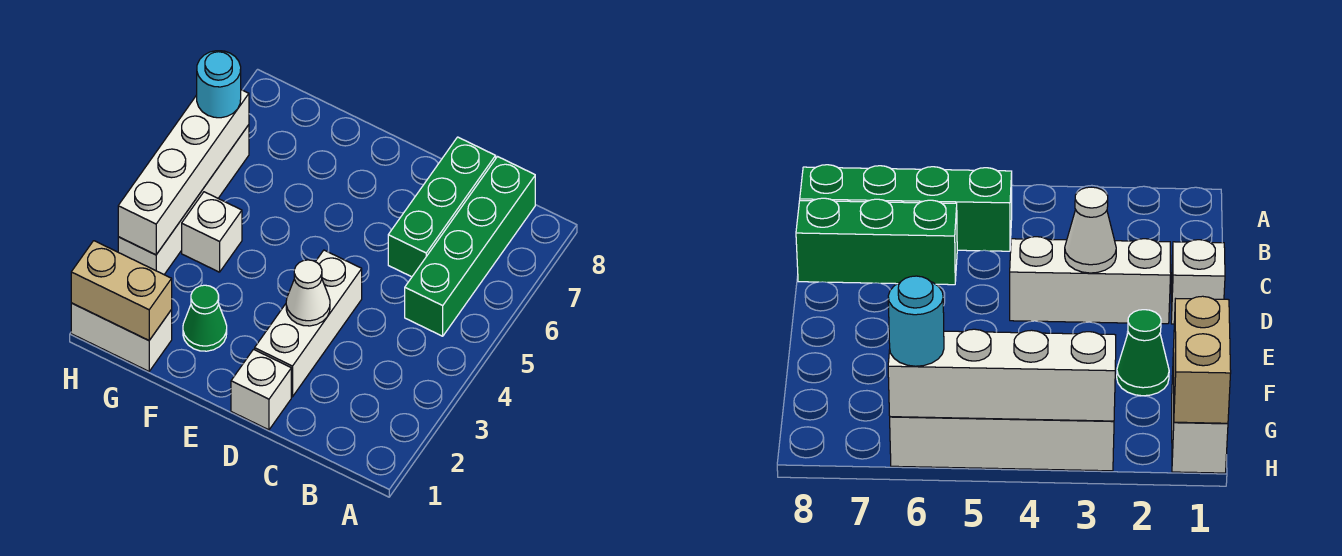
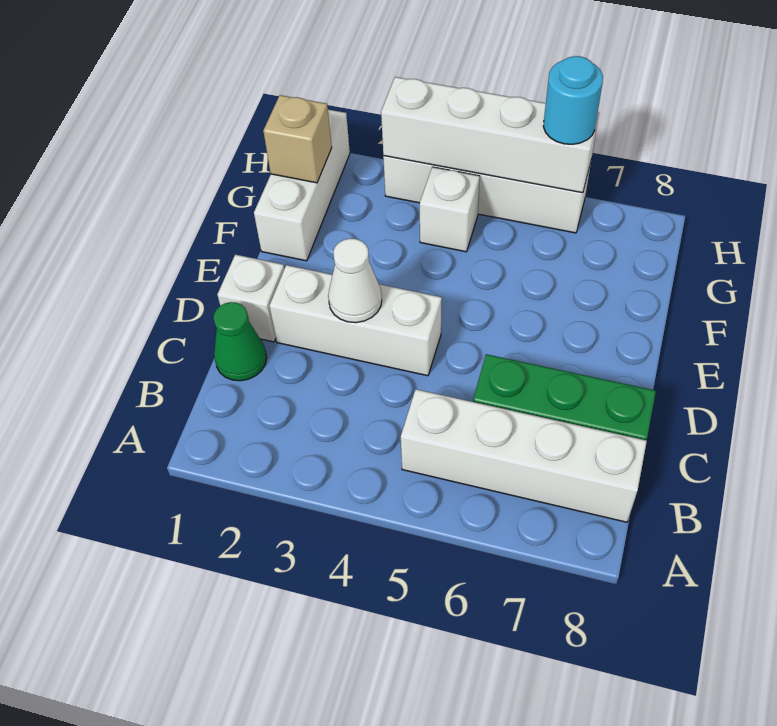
green 1x4 brick [405,157,535,336] -> white 1x4 brick [401,389,647,522]
green 1x1 cone [183,285,227,351] -> green 1x1 cone moved to [214,302,267,381]
white 1x2 brick [71,303,172,371] -> white 1x3 brick [254,110,350,261]
tan 1x2 brick [71,241,172,340] -> tan 1x1 brick [263,95,332,183]

